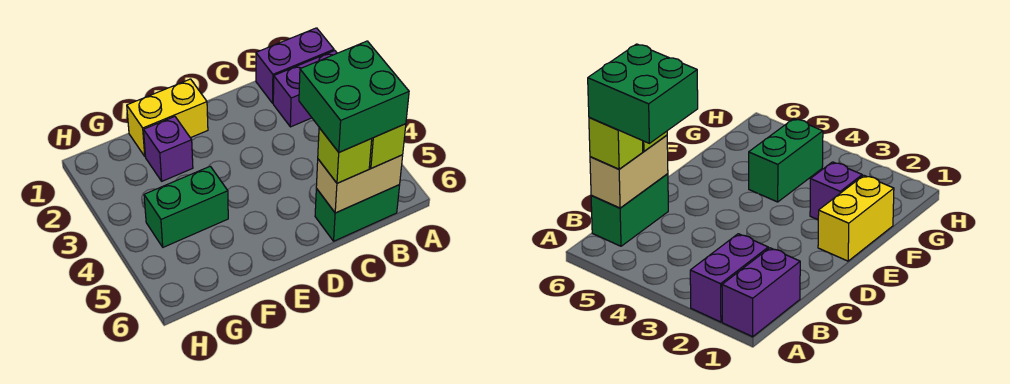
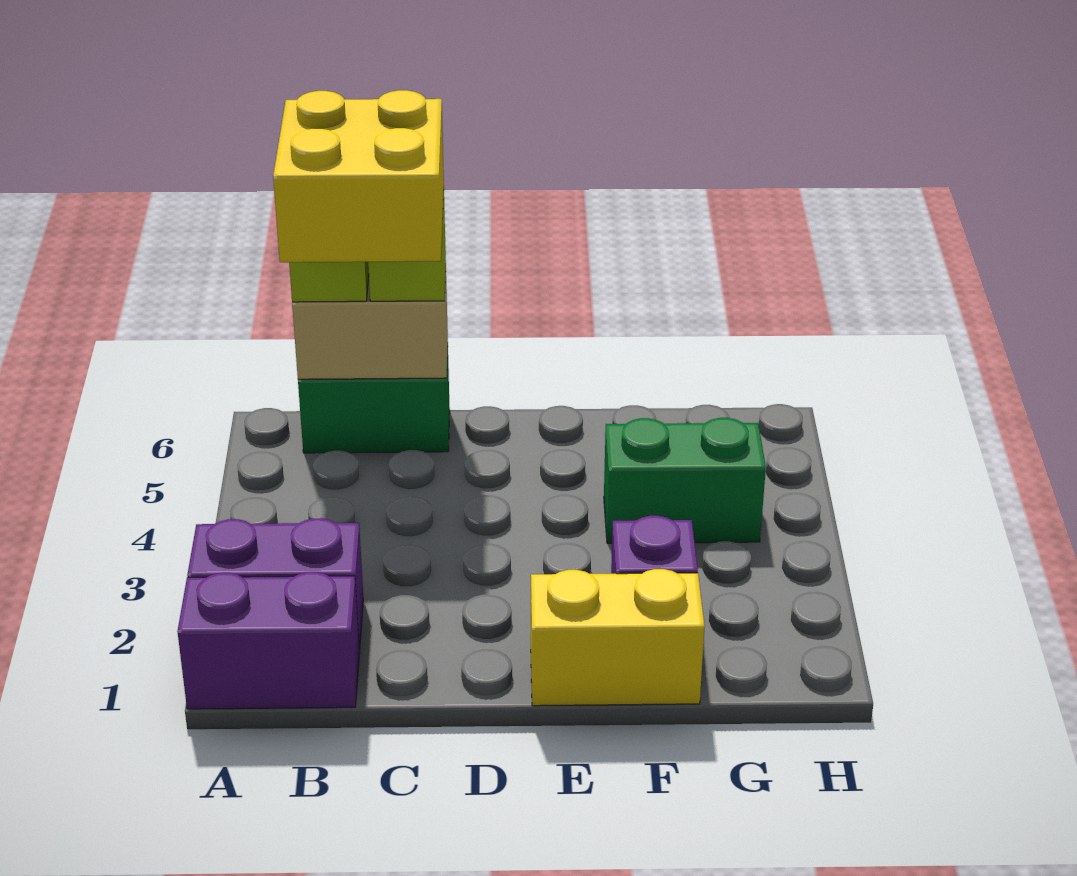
green 2x2 brick [299,41,409,152] -> yellow 2x2 brick [273,90,444,262]

